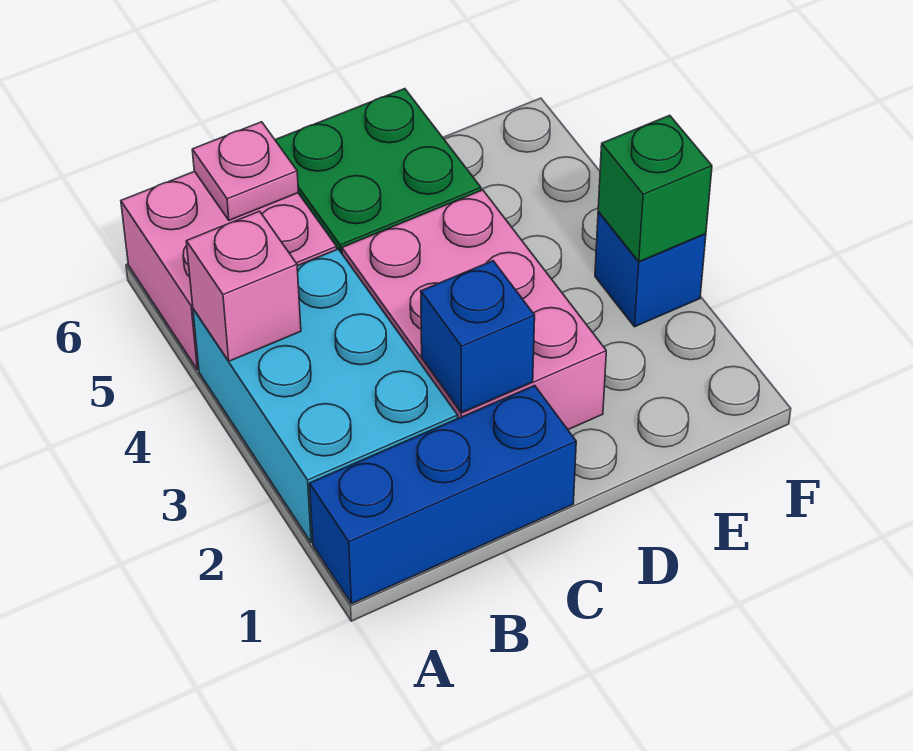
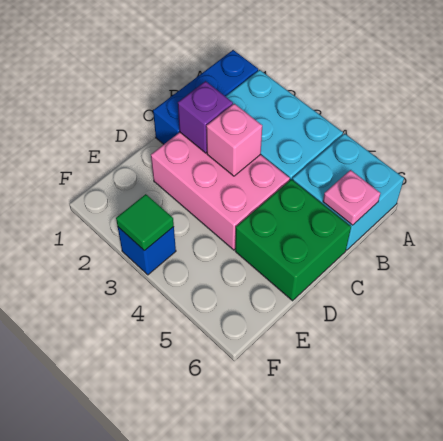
pink 1x1 brick [186,211,301,361] -> pink 1x1 brick moved to [206,104,262,176]
pink 2x2 brick [121,171,337,370] -> cyan 2x2 brick [292,133,404,250]
blue 1x1 brick [421,261,535,413] -> purple 1x1 brick [178,81,233,153]
green 1x1 brick [598,115,712,262] -> green 1x1 tile [116,194,174,251]

